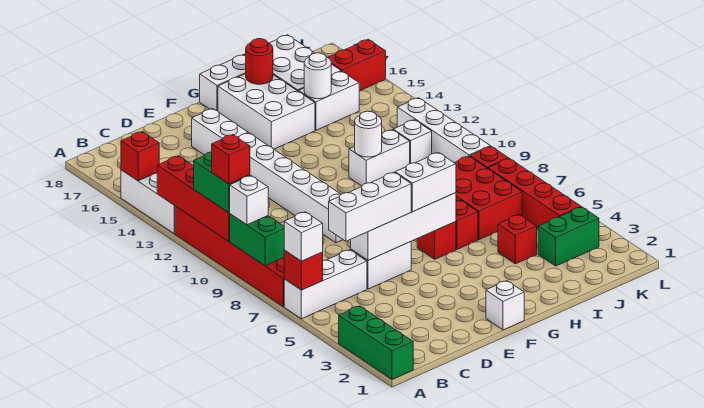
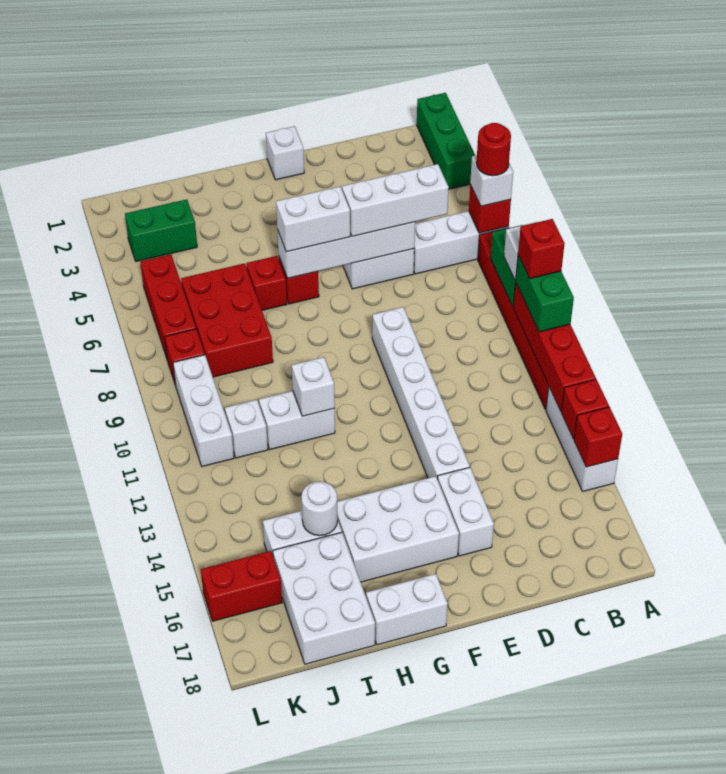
white 2x3 brick [218,74,315,149] -> white 2x3 brick turned to [337,476,459,582]
white 1x1 round brick [355,111,382,157] -> white 1x1 brick [292,357,335,416]
red 1x1 round brick [246,39,273,84] -> red 1x1 round brick moved to [476,123,511,176]
red 1x1 brick [498,215,537,264] -> red 1x1 brick moved to [561,379,609,439]
red 1x4 brick [488,158,581,229] -> red 1x3 brick [140,254,196,358]
white 1x4 brick [397,98,490,163] -> white 1x3 brick [173,355,234,466]

